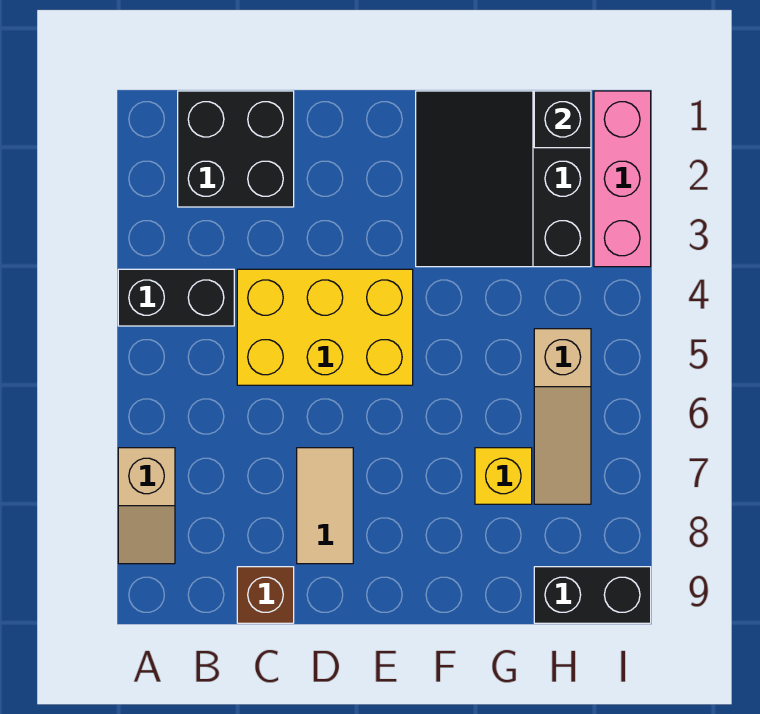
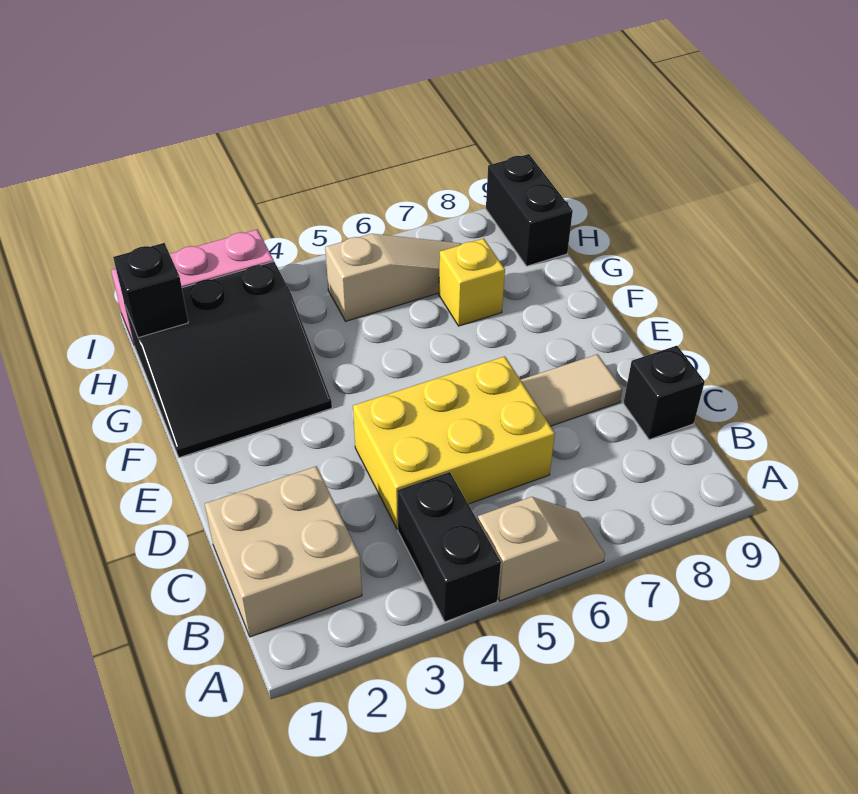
tan 1x2 slope [118,448,175,564] -> tan 1x2 slope moved to [478,497,605,601]
black 2x2 brick [178,91,294,207] -> tan 2x2 brick [205,466,362,637]
yellow 2x3 brick [237,269,413,385] -> yellow 2x3 brick turned to [353,356,555,529]
brown 1x1 brick [237,567,294,623] -> black 1x1 brick [623,346,705,440]

